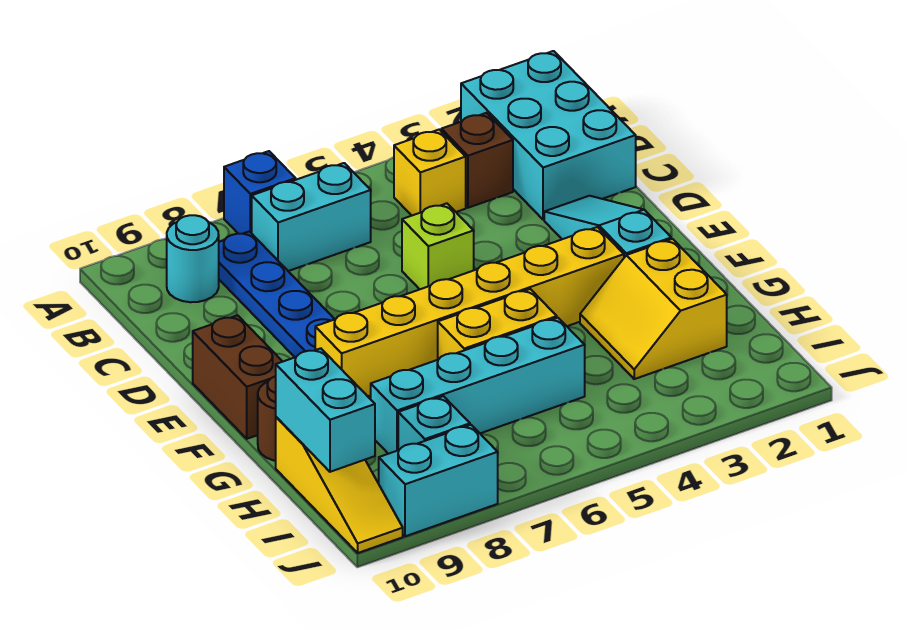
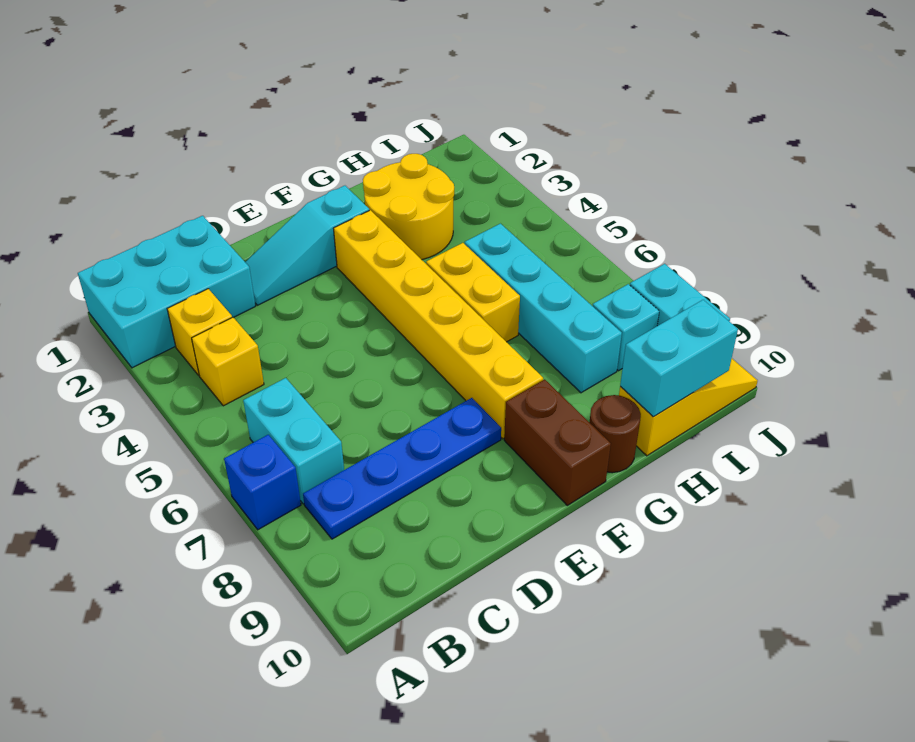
brown 1x1 brick [441,113,513,208] -> yellow 1x1 brick [167,289,232,375]
cyan 1x1 round brick [167,215,219,302] -> none
lime 1x1 brick [402,203,474,289] -> none
brown 1x2 brick [193,315,283,439] -> brown 1x2 brick turned to [504,379,611,505]
yellow 2x2 slope [580,239,727,379] -> yellow 2x2 round brick [363,154,454,260]

